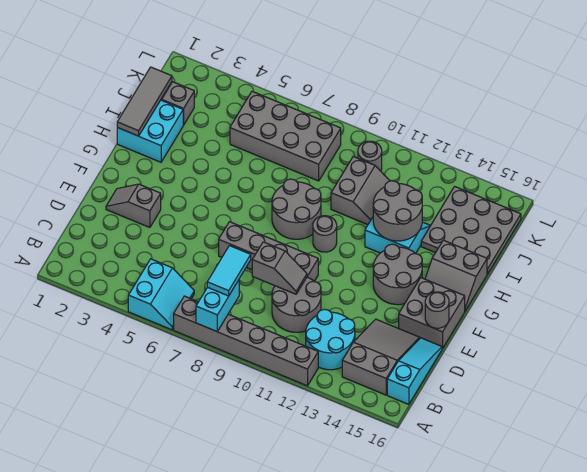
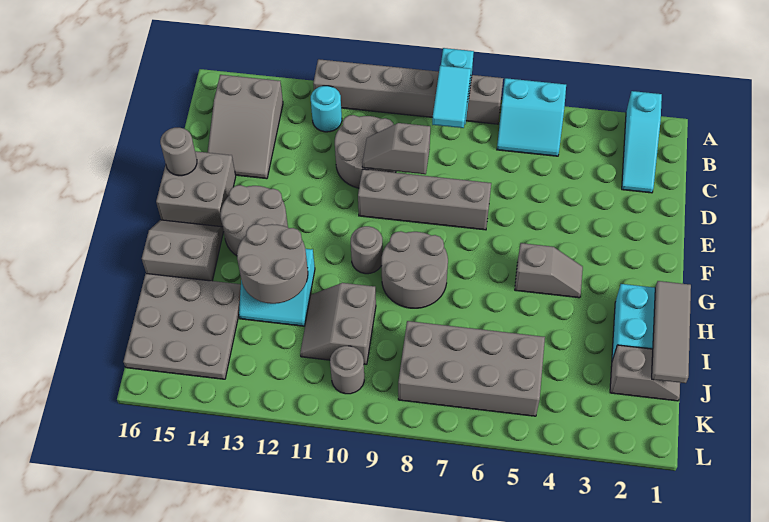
cyan 2x2 slope [128,259,194,330] -> cyan 2x2 slope turned to [497,78,566,156]
cyan 2x2 round brick [306,309,355,370] -> cyan 1x1 round brick [311,86,342,132]
cyan 1x3 slope [387,338,442,404] -> cyan 1x3 slope moved to [622,91,662,193]
grey 1x2 slope [106,184,161,228] -> grey 1x2 slope moved to [515,243,583,298]

